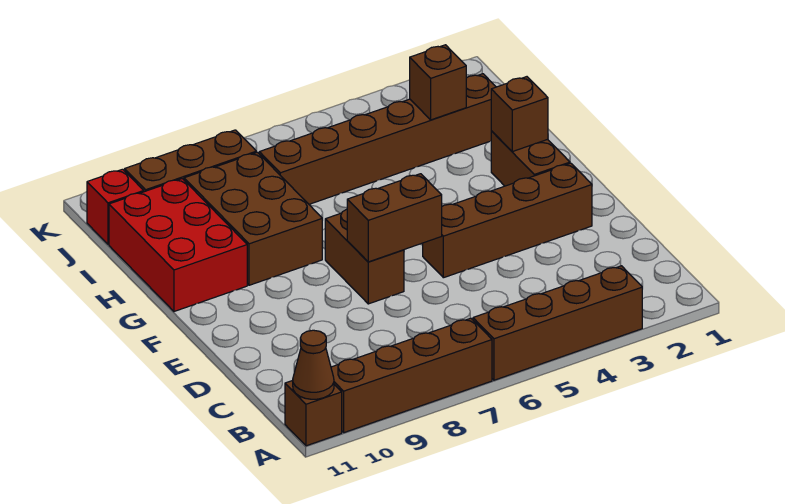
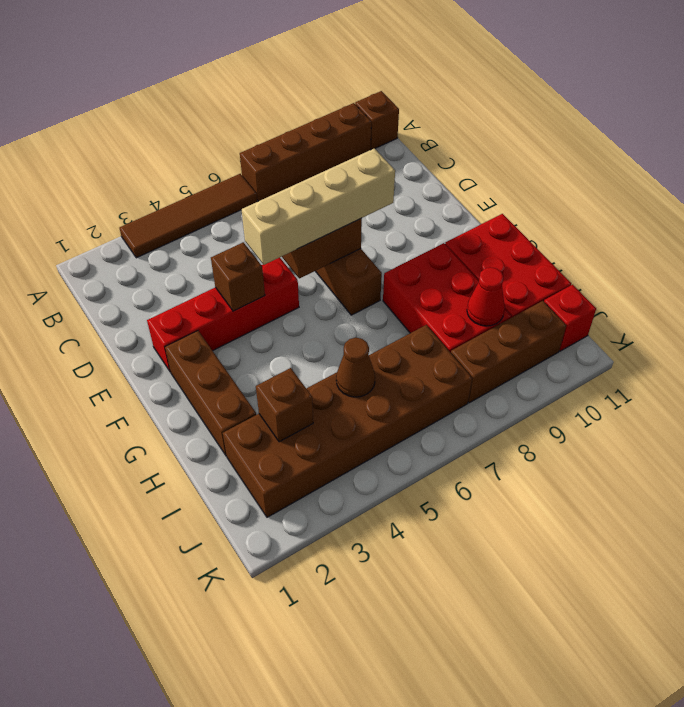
brown 1x4 brick [473,266,642,380] -> brown 1x4 tile [119,174,257,258]
brown 1x1 cone [293,330,334,399] -> brown 1x1 cone moved to [336,338,375,397]
brown 1x4 brick [423,163,592,278] -> red 1x4 brick [147,258,299,372]
none -> tan 1x4 brick [241,148,395,265]
brown 1x2 brick [491,131,570,186] -> brown 1x3 brick [165,331,256,456]
brown 1x1 brick [491,77,548,152] -> brown 1x1 brick moved to [211,242,265,311]
brown 2x3 brick [184,152,322,285] -> red 2x3 brick [383,243,511,353]
brown 1x6 brick [259,74,496,204] -> brown 2x6 brick [223,325,472,517]
none -> red 1x1 cone [467,267,505,326]

